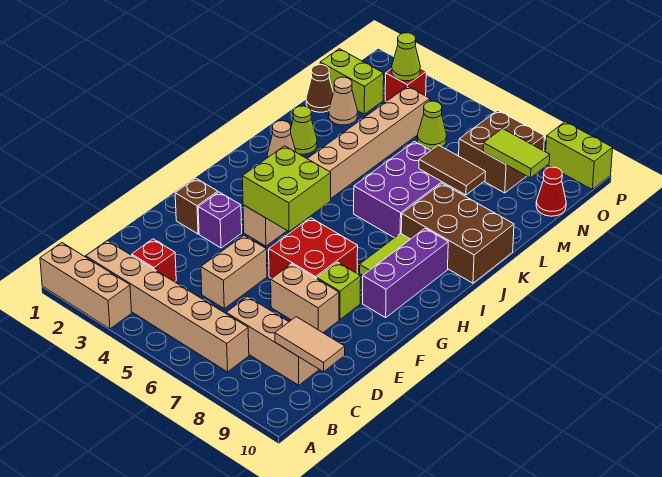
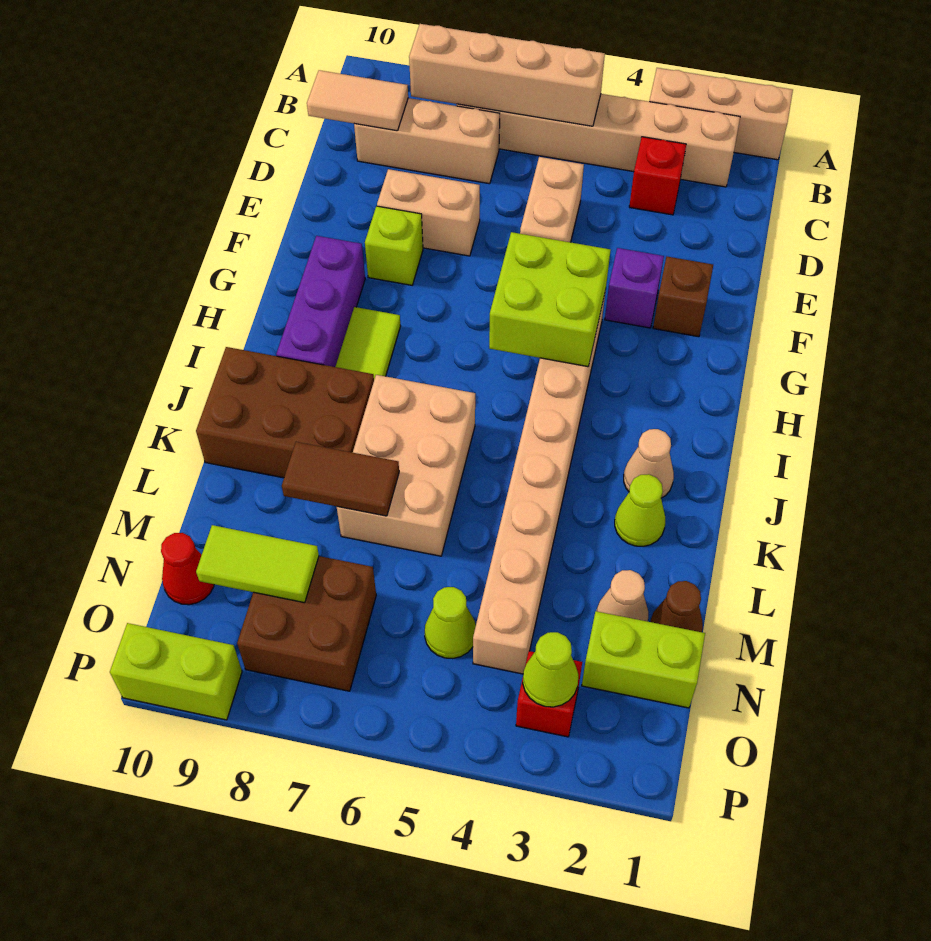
none -> tan 1x4 brick [409,24,605,126]
red 2x2 brick [269,218,358,279] -> none
purple 2x3 brick [354,142,460,238] -> tan 2x3 brick [337,375,475,556]

